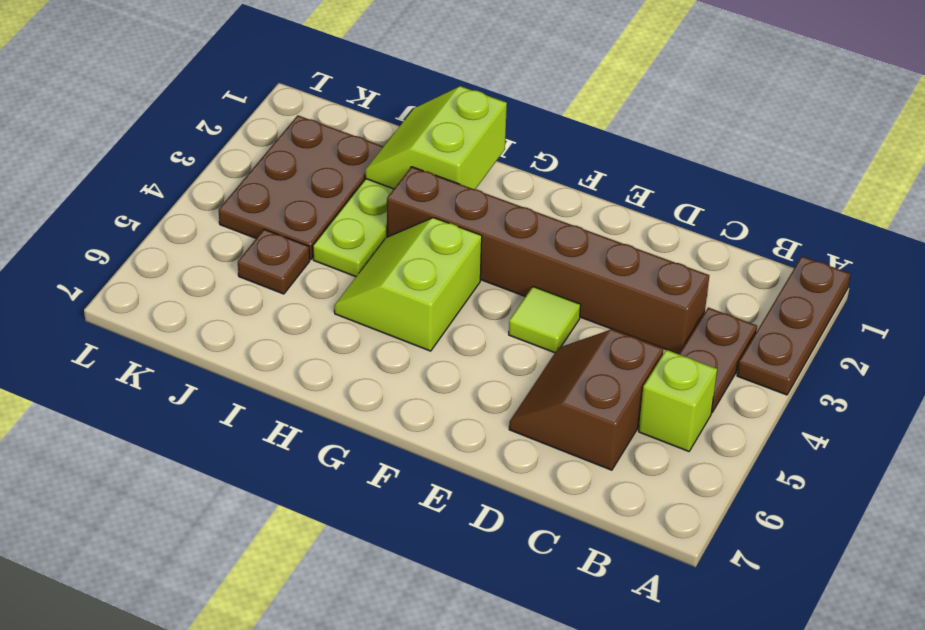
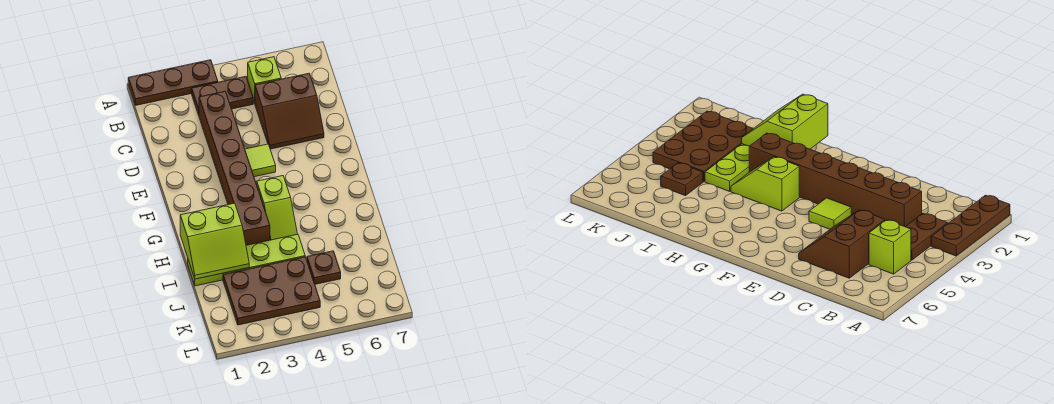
lime 2x2 slope [334,218,482,351] -> lime 1x2 slope [257,176,297,240]

